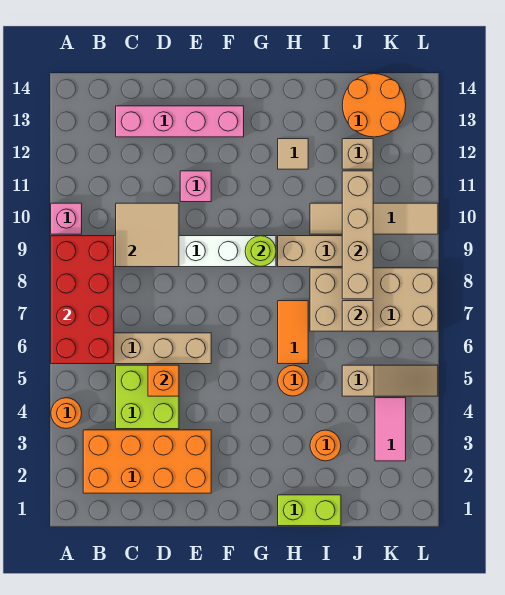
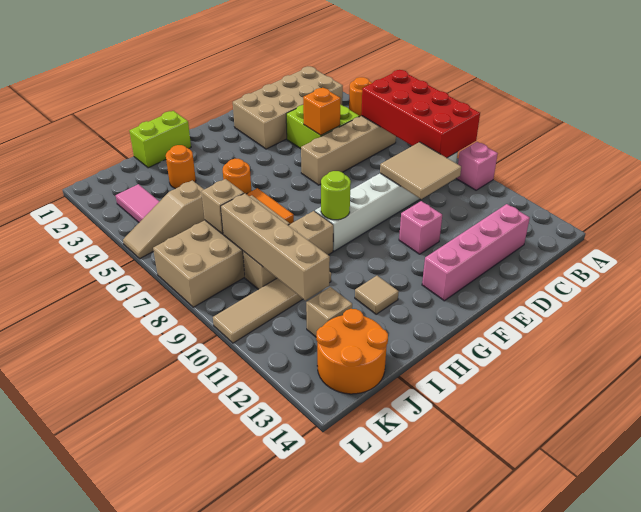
orange 2x4 brick [83,430,211,493] -> tan 2x4 brick [233,66,343,149]

